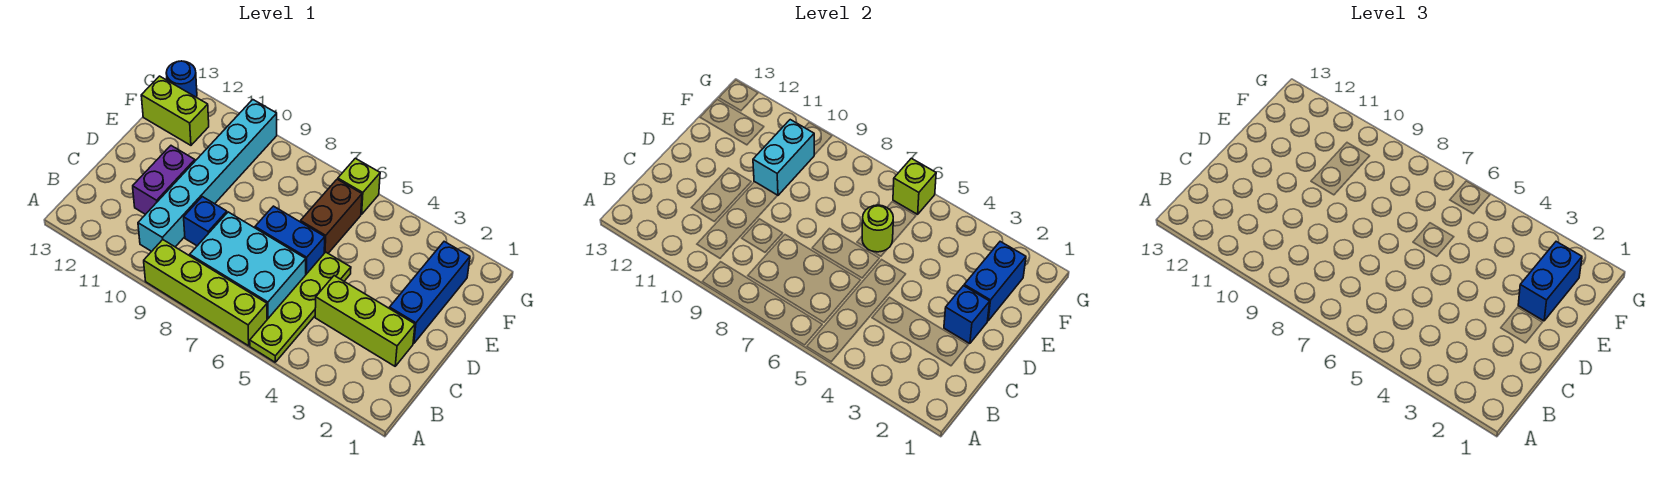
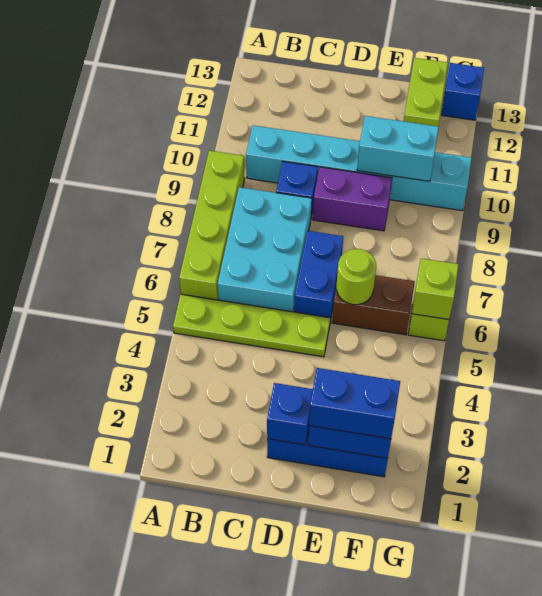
lime 1x3 brick [315,276,415,366] -> none
purple 1x2 brick [133,146,195,214] -> purple 1x2 brick moved to [313,167,392,231]
blue 1x1 round brick [166,61,197,97] -> blue 1x1 brick [442,63,484,120]

